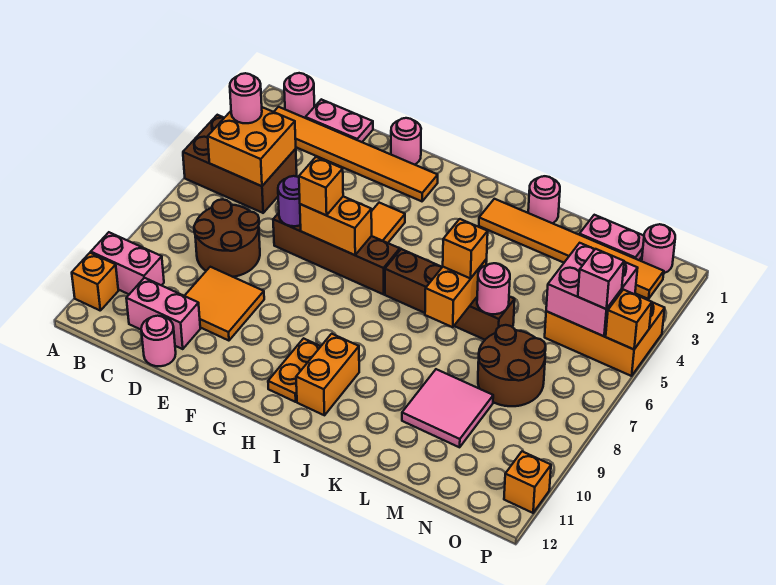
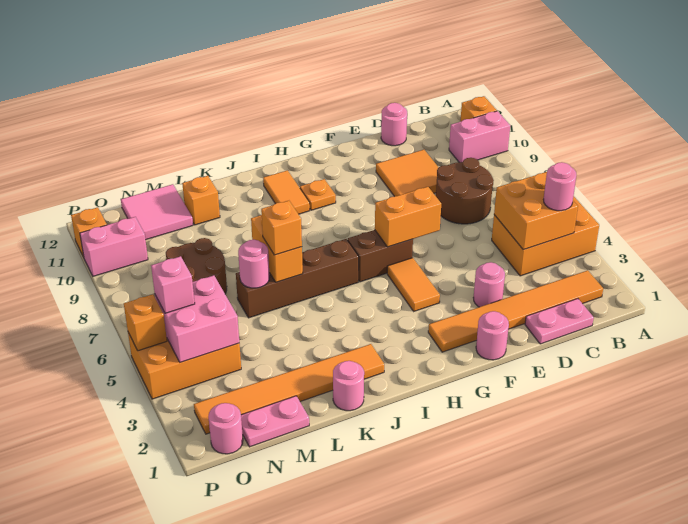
brown 2x3 brick [183,115,297,213] -> orange 2x3 brick [492,196,599,276]
pink 1x1 round brick [284,73,314,118] -> pink 1x1 round brick moved to [473,262,505,307]
pink 1x2 brick [126,278,200,349] -> pink 1x2 brick moved to [80,217,148,276]
brown 1x4 brick [273,213,400,294] -> brown 1x2 brick [348,230,413,282]
purple 1x1 round brick [278,176,301,226] -> none
orange 1x1 brick [299,157,343,215] -> orange 1x1 brick moved to [182,176,220,225]
orange 1x2 plate [268,338,321,402] -> orange 1x1 plate [300,179,336,210]
orange 1x2 brick [296,334,359,415] -> orange 1x2 tile [263,170,310,214]
pink 2x2 tile [402,369,493,447] -> pink 2x2 tile moved to [121,184,193,240]

